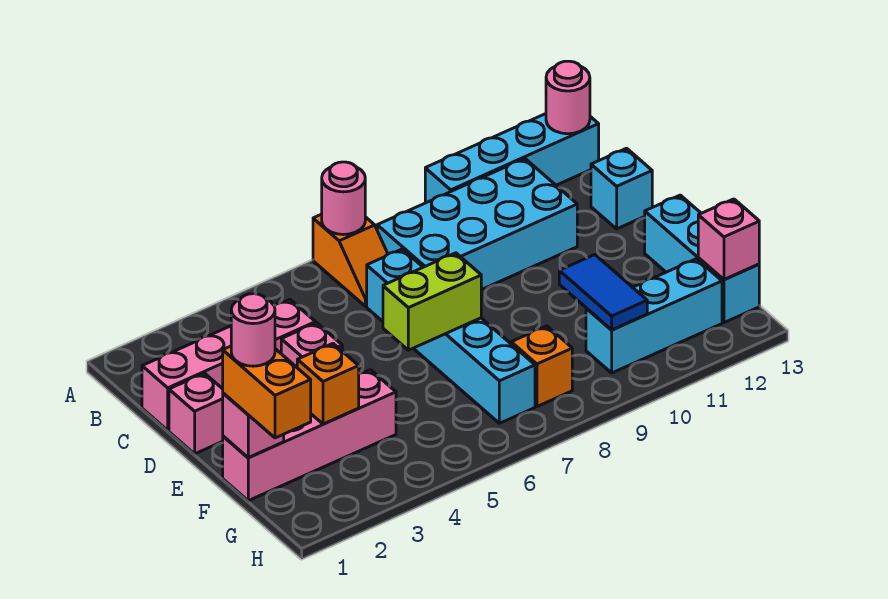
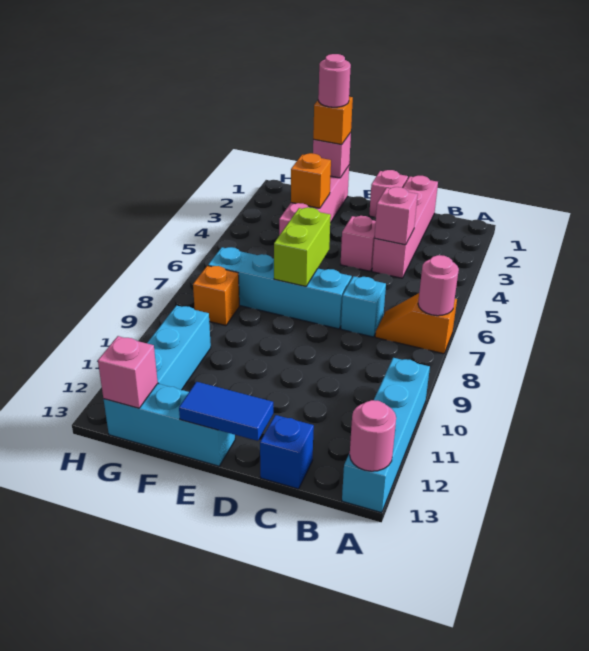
cyan 2x4 brick [377,159,577,290] -> none
none -> pink 1x1 brick [374,187,418,245]
cyan 1x1 brick [591,148,652,229] -> blue 1x1 brick [260,415,314,489]
orange 1x2 brick [223,346,311,438] -> orange 1x1 brick [313,97,353,145]
blue 1x2 tile [559,255,647,330] -> blue 1x2 tile moved to [179,382,273,441]

